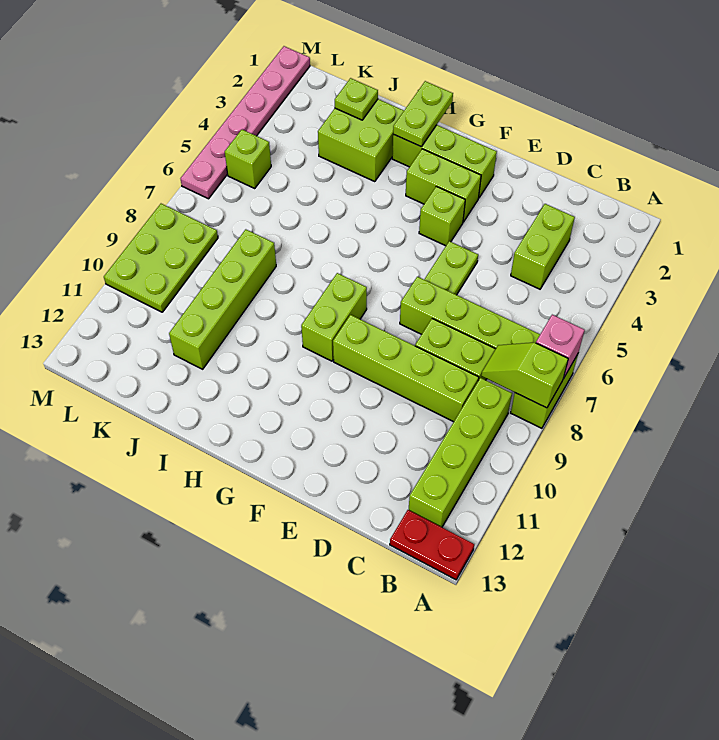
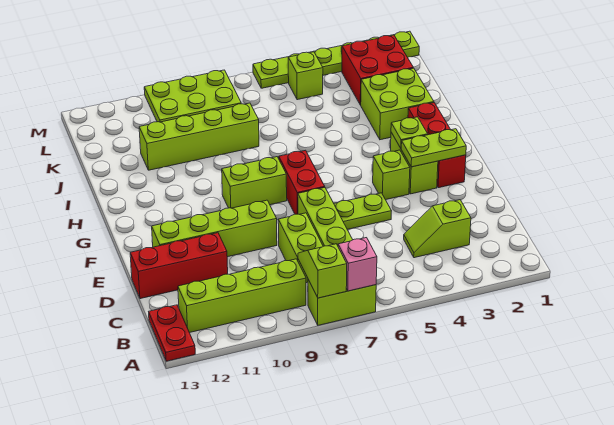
lime 1x2 brick [511,204,575,289] -> lime 1x2 slope [404,200,471,258]
lime 1x4 brick [333,315,479,422] -> lime 1x4 brick turned to [152,200,277,257]
none -> red 1x3 brick [130,233,228,299]
lime 1x3 brick [392,125,497,198] -> red 1x3 brick [408,103,466,188]
none -> red 1x2 brick [279,150,325,214]
lime 1x2 plate [393,81,453,147] -> lime 1x2 plate moved to [401,129,466,167]
lime 1x1 plate [335,78,378,120] -> lime 1x1 plate moved to [391,117,428,148]
none -> red 2x2 brick [342,35,413,105]
pink 1x6 plate [181,46,310,199] -> lime 1x6 plate [253,31,419,88]

